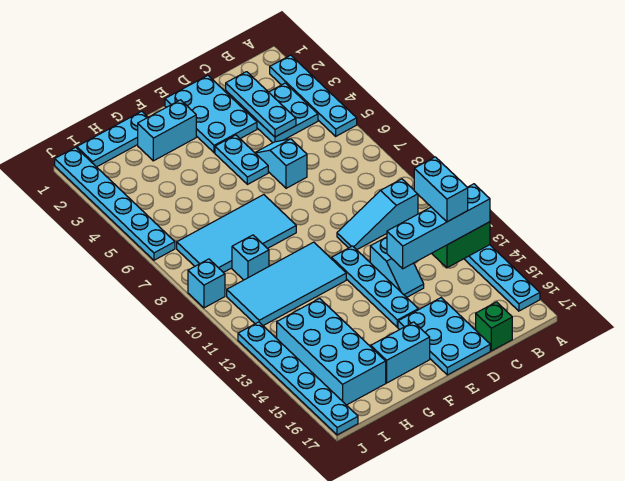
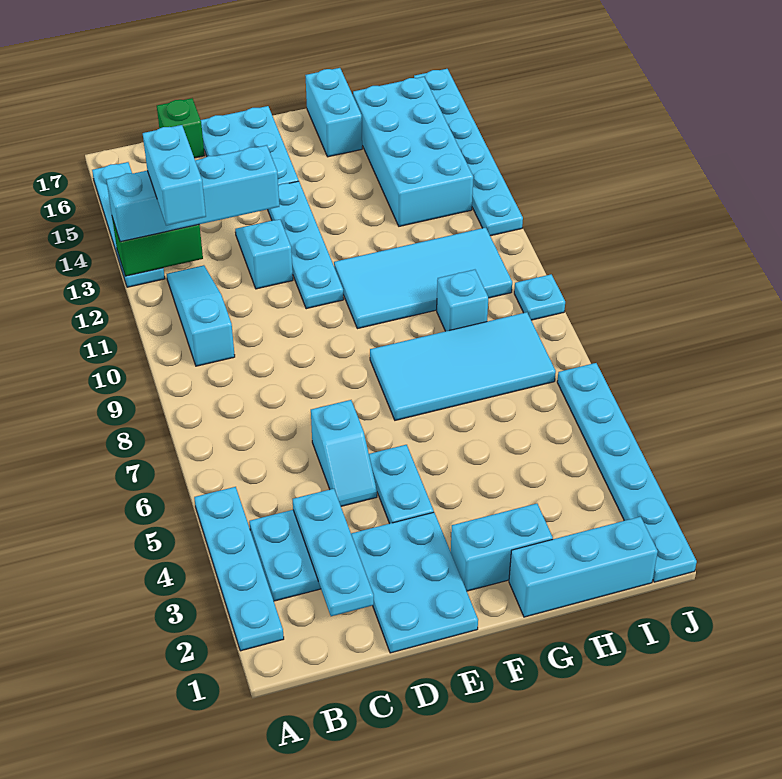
cyan 1x3 slope [337,179,418,250] -> cyan 1x3 slope turned to [167,265,235,366]
cyan 1x2 brick [371,322,430,383] -> cyan 1x2 brick turned to [305,68,362,157]
cyan 1x3 plate [77,111,148,167] -> cyan 1x3 brick [509,517,658,617]
cyan 1x1 brick [188,259,225,308] -> cyan 1x1 plate [514,274,565,320]

